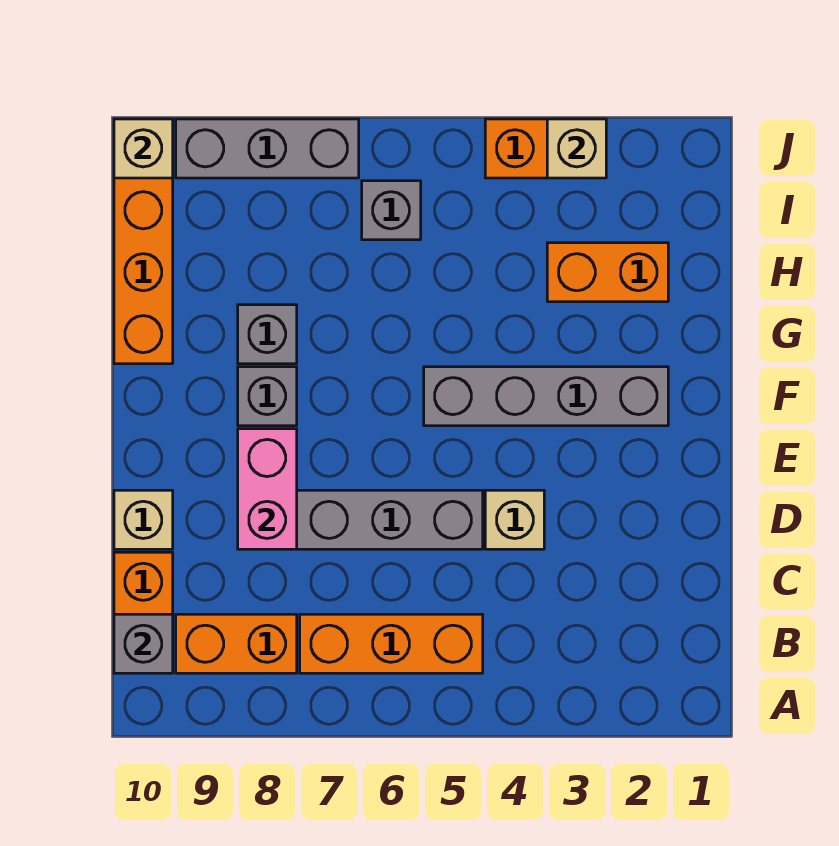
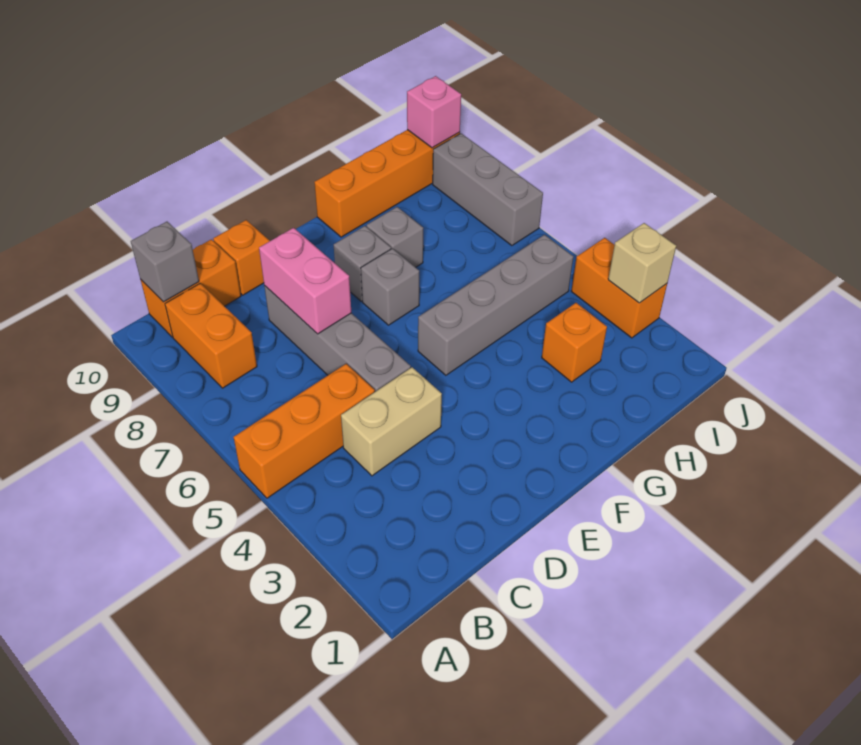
orange 1x3 brick [300,614,483,673] -> orange 1x3 brick turned to [234,364,375,498]
tan 1x1 brick [485,490,544,549] -> tan 1x2 brick [341,367,442,476]
pink 1x2 brick [238,429,297,549] -> pink 1x2 brick turned to [259,228,351,334]
tan 1x1 brick [114,490,173,549] -> orange 1x1 brick [213,220,270,295]
grey 1x4 brick [424,367,668,426] -> grey 1x4 brick turned to [418,235,574,375]
orange 1x2 brick [547,243,668,302] -> orange 1x1 brick [542,303,607,382]
grey 1x1 brick [362,181,421,240] -> grey 1x1 brick moved to [361,248,419,325]
tan 1x1 brick [114,119,173,178] -> pink 1x1 brick [407,76,461,148]

